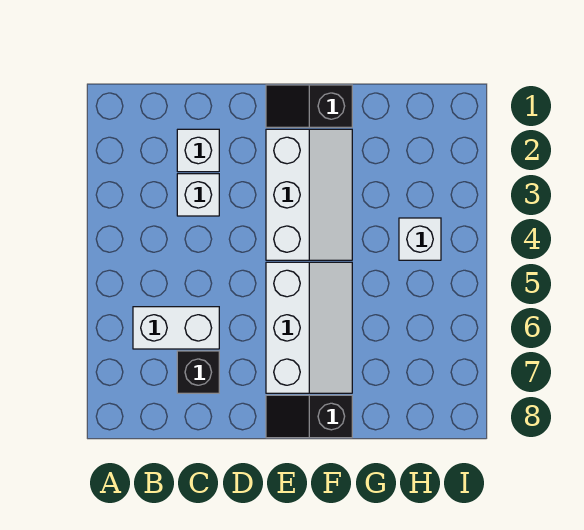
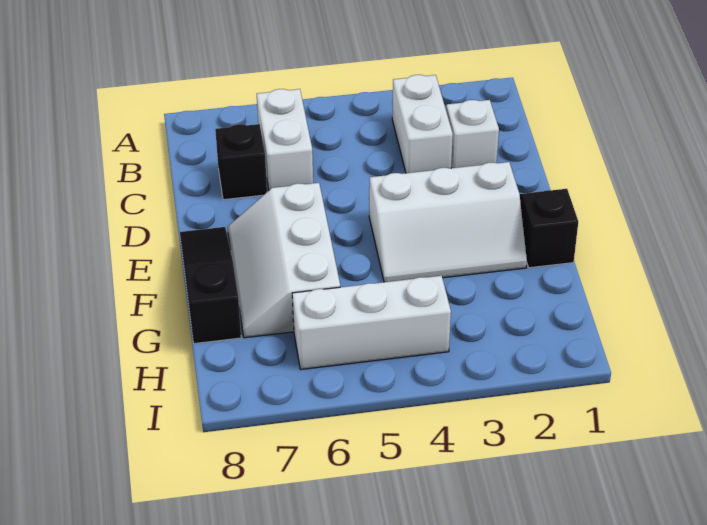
white 1x1 brick [177,174,219,216] -> white 1x2 brick [392,75,453,173]
white 2x3 slope [266,262,352,393] -> white 2x3 slope turned to [228,183,340,338]
black 1x2 slope [266,395,352,438] -> black 1x3 slope [180,227,241,344]
white 1x1 brick [399,218,441,260] -> white 1x3 brick [292,276,451,369]

